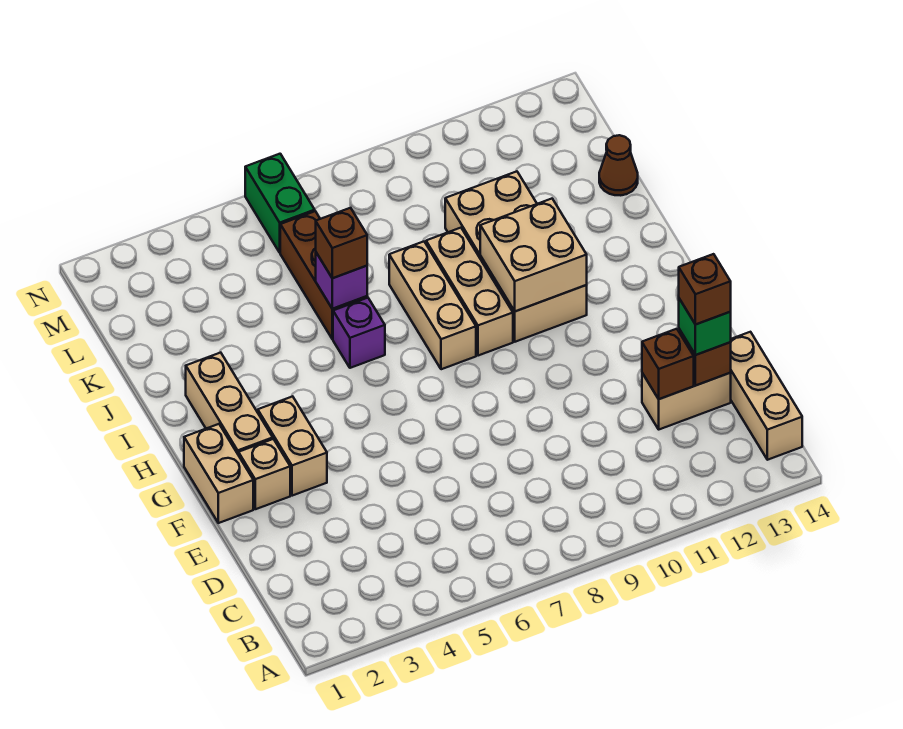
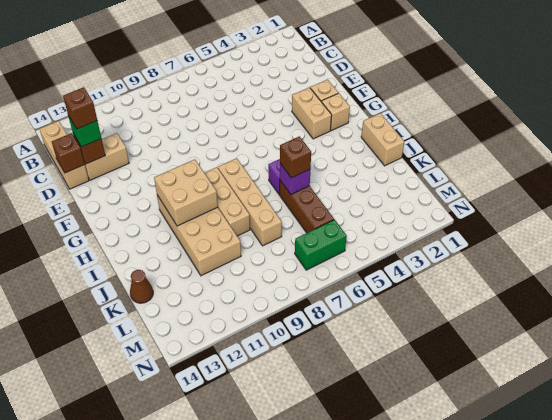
brown 1x1 brick [642,329,694,399] -> brown 1x1 brick moved to [52,133,85,173]
tan 1x2 brick [184,424,253,523] -> tan 1x2 brick moved to [361,113,404,166]
tan 1x3 brick [186,353,273,454] -> tan 1x1 brick [322,93,350,131]
tan 1x3 brick [389,242,476,369] -> tan 1x4 brick [218,158,282,246]
green 1x2 brick [245,154,315,253] -> green 1x2 brick turned to [295,220,347,270]

